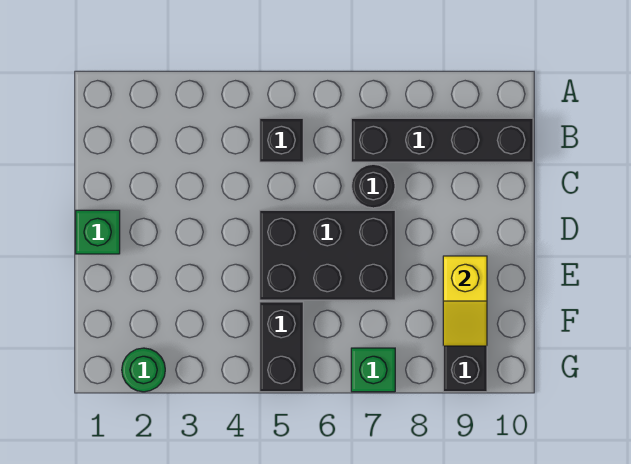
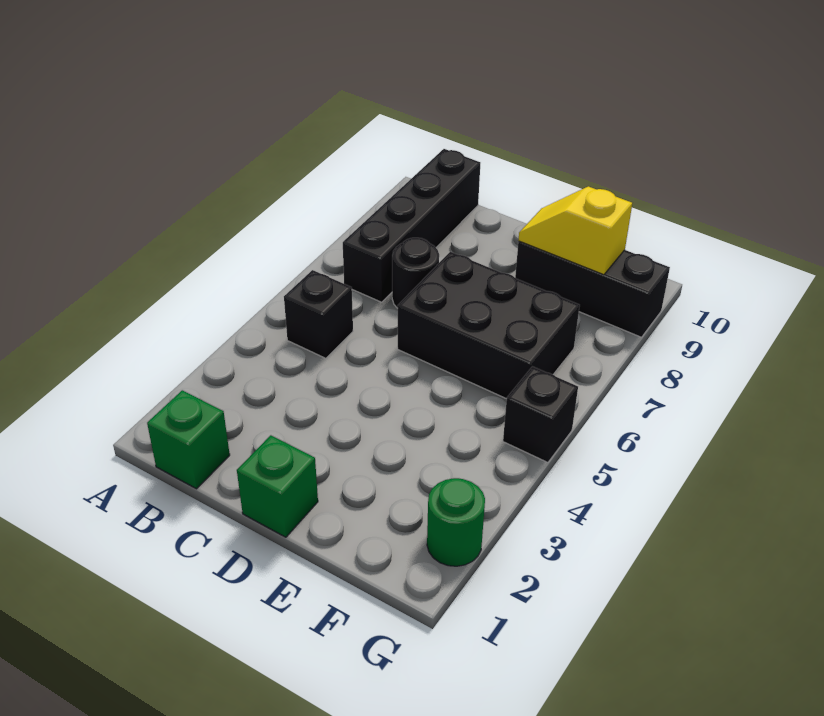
black 2x3 brick [260,210,395,300] -> black 2x3 brick turned to [398,252,580,399]
yellow 1x2 slope [443,256,487,346] -> yellow 1x2 slope turned to [518,186,632,275]
black 1x2 brick [260,302,303,392] -> black 1x1 brick [503,366,578,462]
green 1x1 brick [351,348,395,392] -> green 1x1 brick moved to [147,390,230,489]

